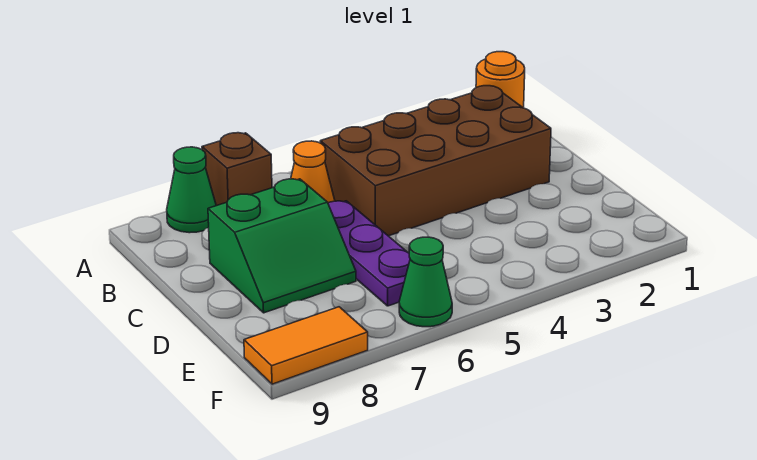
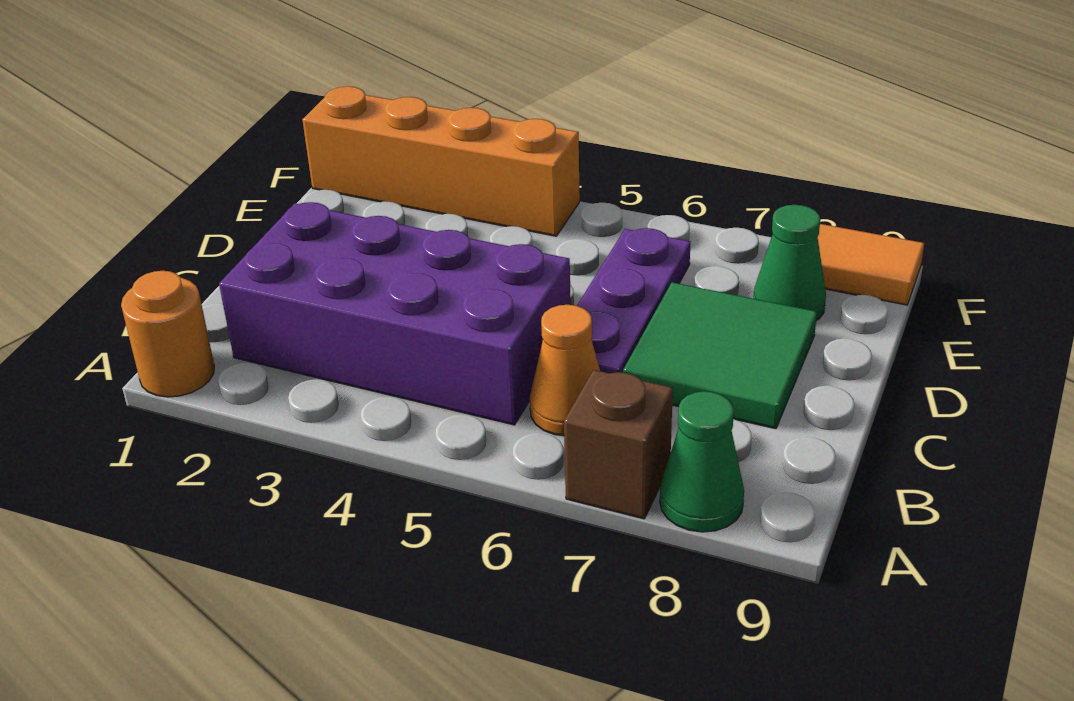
brown 2x4 brick [320,86,551,236] -> purple 2x4 brick [219,202,571,425]
green 2x2 slope [208,179,356,313] -> green 2x2 tile [623,282,817,429]
none -> orange 1x4 brick [302,86,580,236]
green 1x1 cone [399,237,452,327] -> green 1x1 cone moved to [753,205,826,321]

